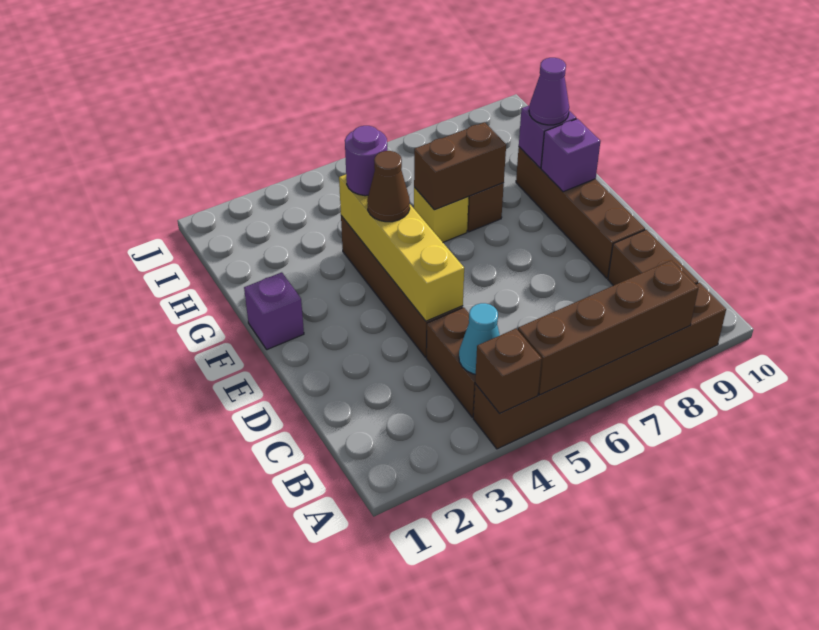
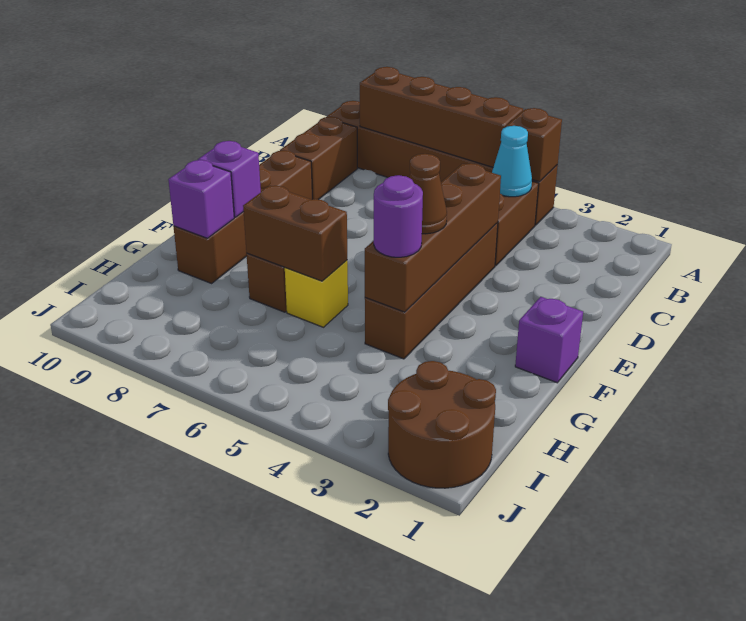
yellow 1x4 brick [339,175,464,321] -> brown 1x4 brick [365,163,501,312]
purple 1x1 cone [529,58,569,125] -> none
none -> brown 2x2 round brick [388,361,496,488]

